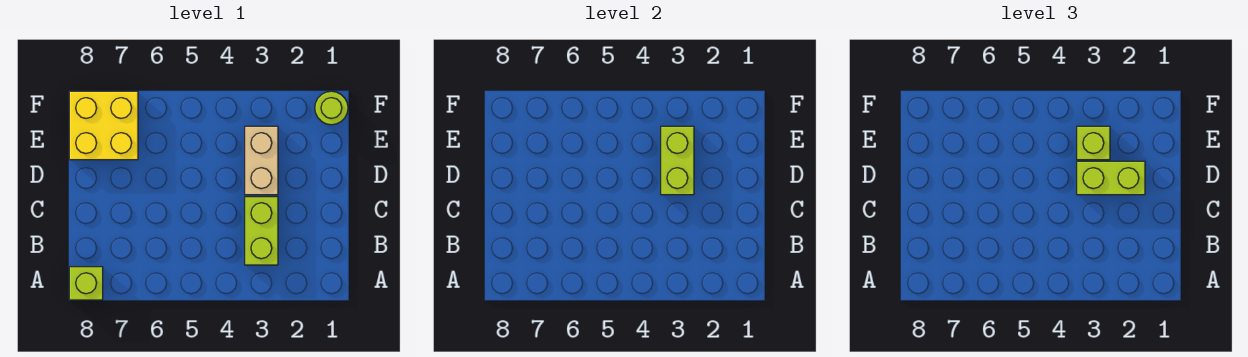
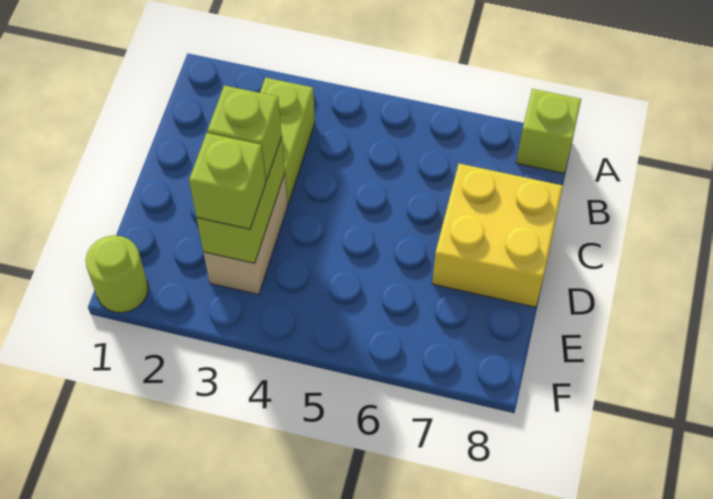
lime 1x2 brick [1077,161,1145,195] -> lime 1x1 brick [207,85,282,181]
yellow 2x2 brick [69,91,138,160] -> yellow 2x2 brick moved to [432,164,563,307]

